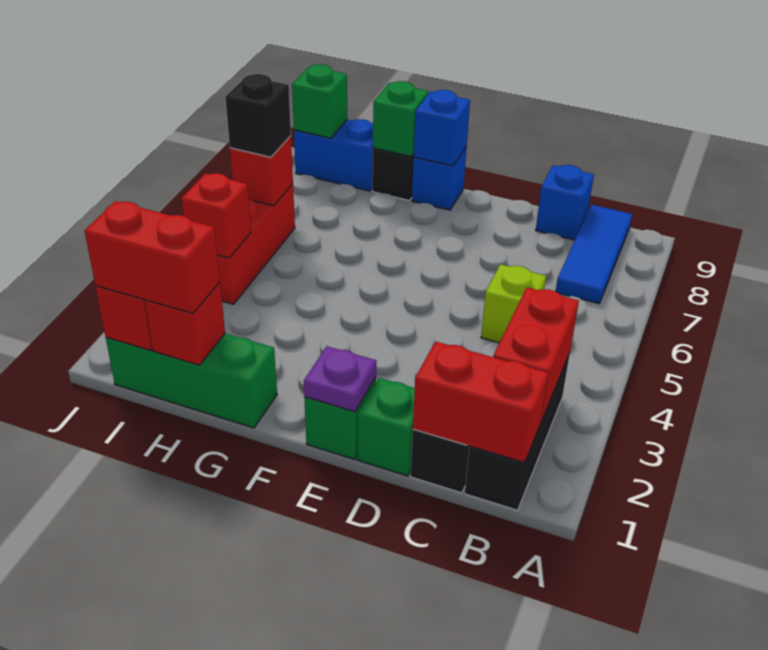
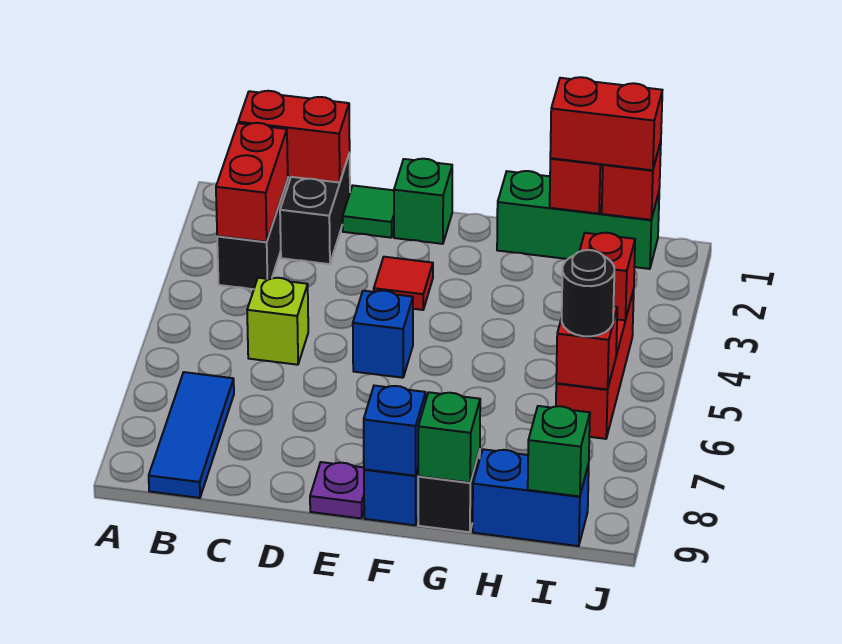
blue 1x1 brick [536,165,594,240] -> blue 1x1 brick moved to [353,291,413,378]
green 1x1 brick [358,378,415,476] -> green 1x1 tile [343,186,394,238]
purple 1x1 plate [304,346,377,412] -> purple 1x1 plate moved to [310,462,364,518]
none -> red 1x1 tile [374,257,433,310]
black 1x1 brick [225,74,291,157] -> black 1x1 round brick [562,250,614,336]

